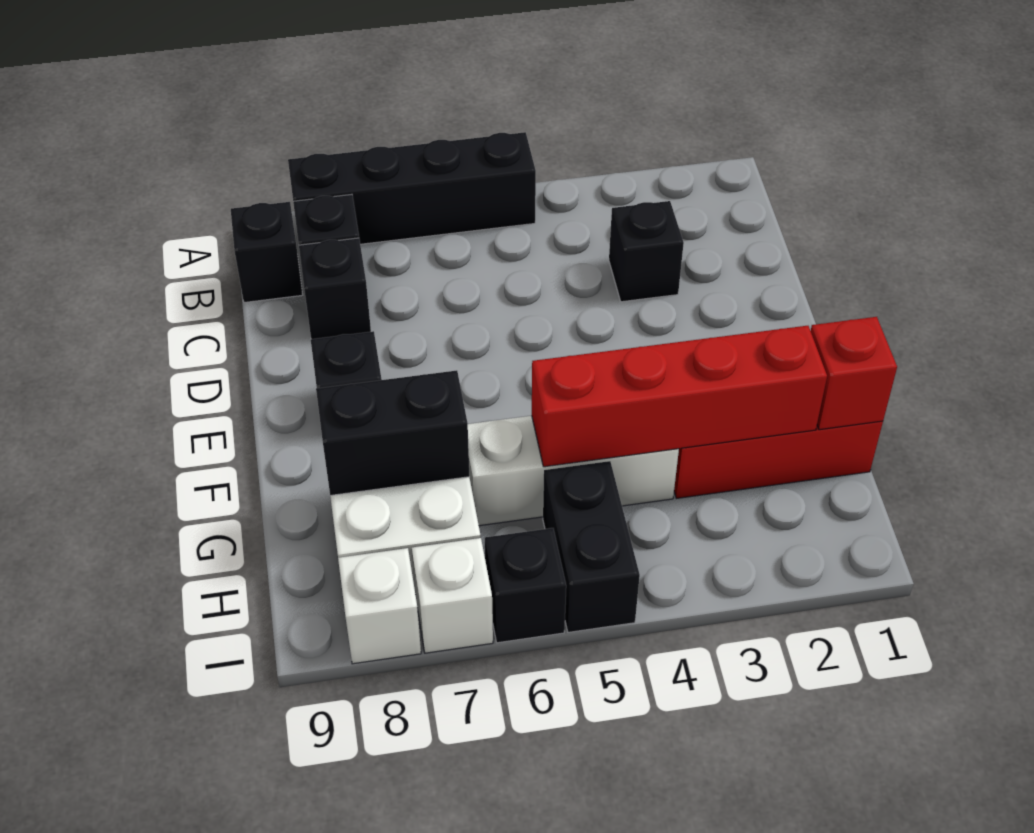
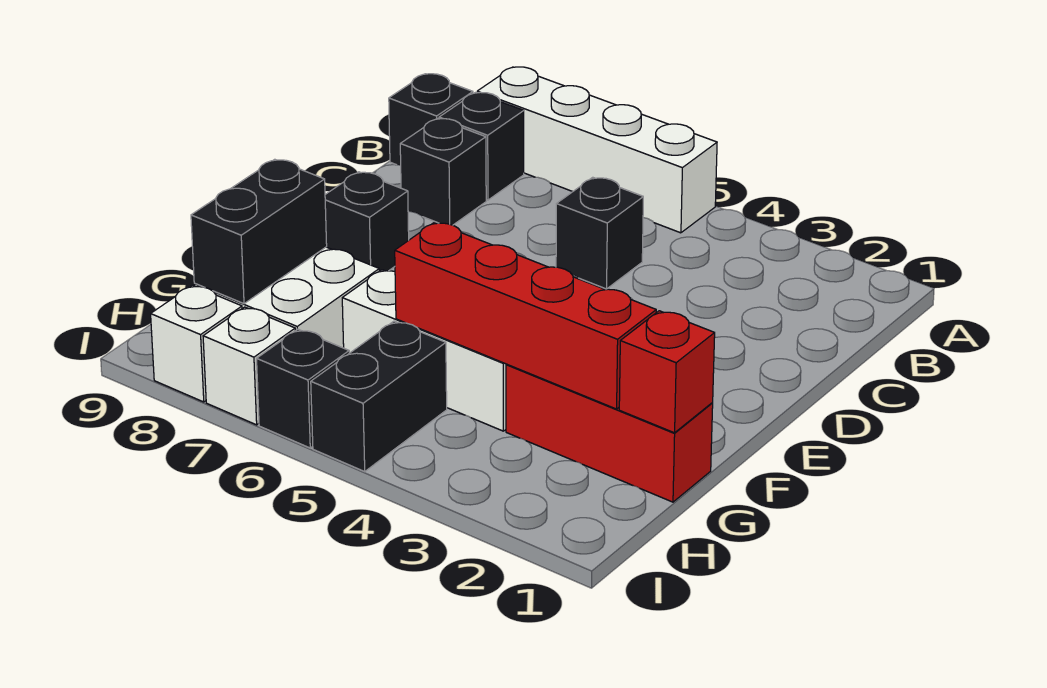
black 1x4 brick [288,132,536,244] -> white 1x4 brick [477,67,717,233]
black 1x1 brick [609,201,684,302] -> black 1x1 brick moved to [556,177,643,289]
black 1x2 brick [316,370,469,496] -> black 1x2 brick turned to [191,159,327,304]

